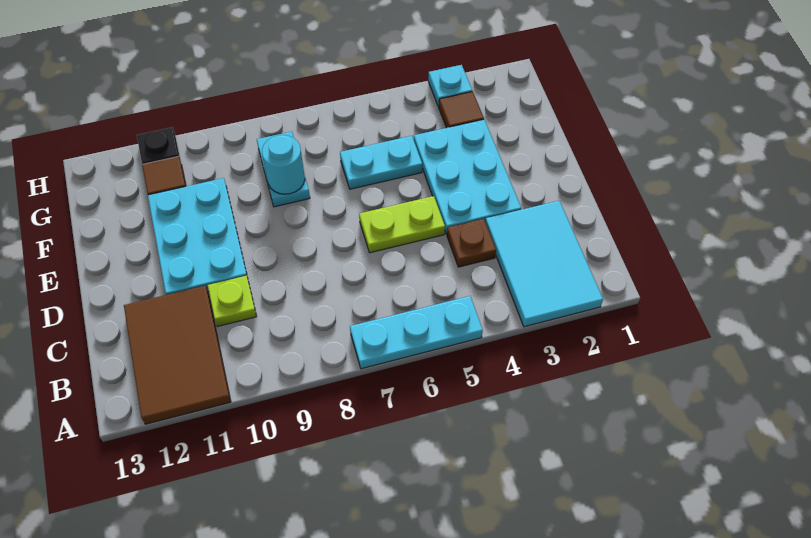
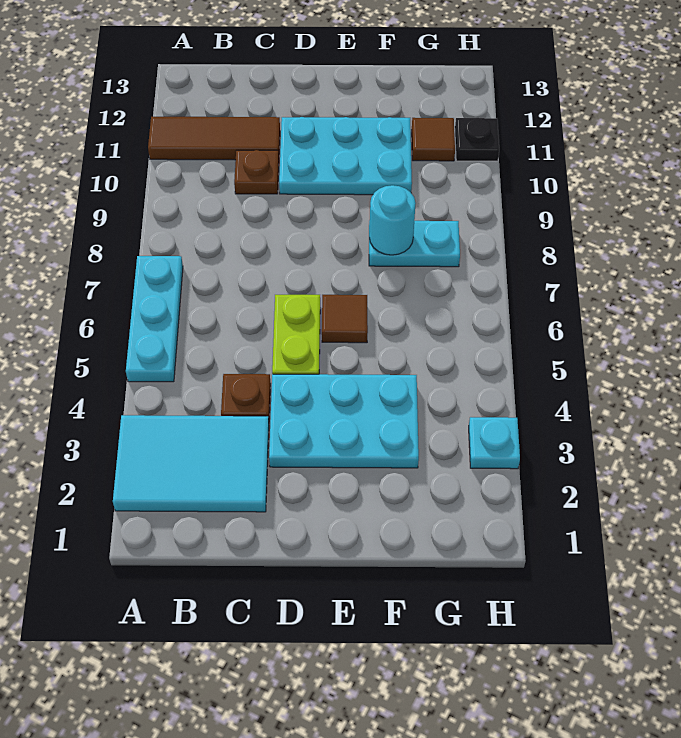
brown 2x3 tile [124,286,231,424] -> brown 1x3 tile [148,117,280,160]
lime 1x1 plate [208,276,257,326] -> brown 1x1 plate [234,150,279,194]
cyan 1x2 plate [340,136,422,189] -> none
brown 1x1 tile [439,92,484,128] -> brown 1x1 tile moved to [322,295,368,343]

